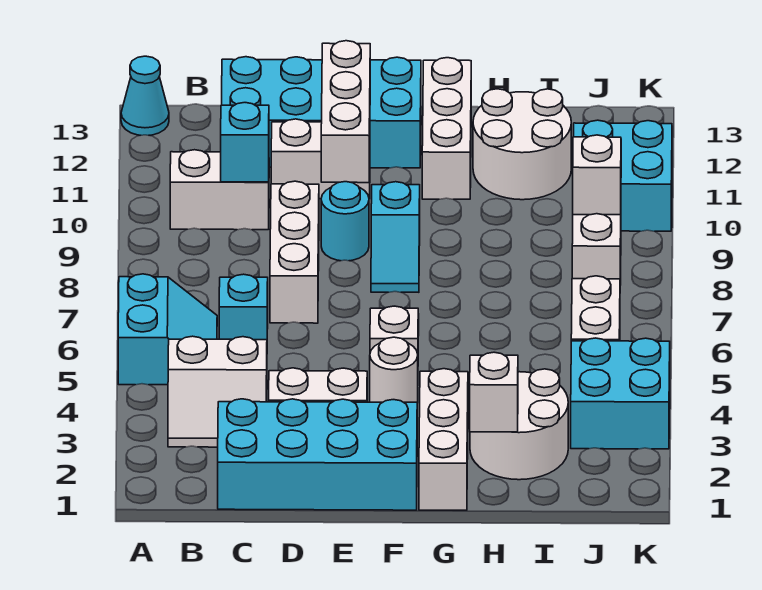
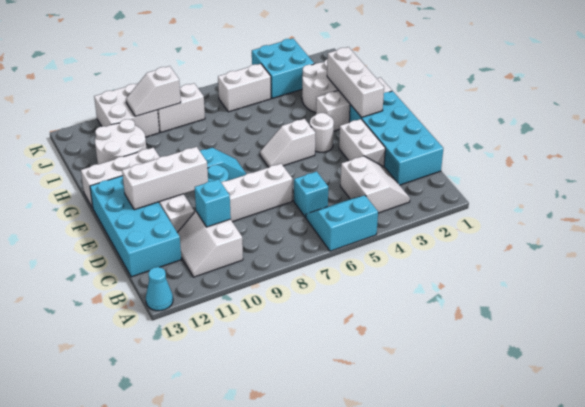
white 1x1 brick [470,352,518,432] -> white 1x3 brick [327,47,384,117]
cyan 2x2 brick [574,120,672,231] -> white 2x2 brick [94,83,159,137]

